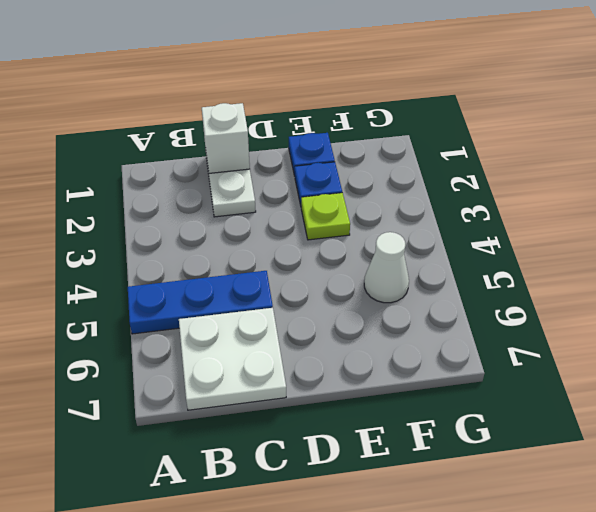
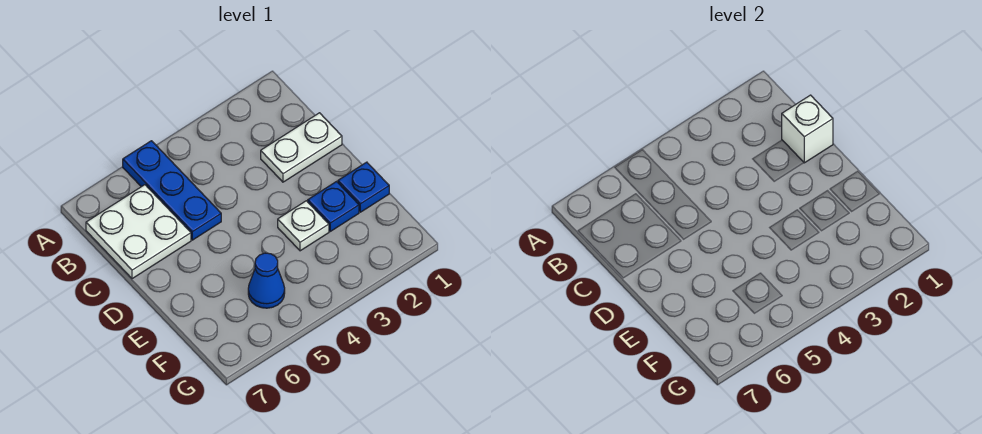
lime 1x1 plate [301,193,350,240] -> white 1x1 plate [278,201,329,251]
white 1x1 cone [364,232,409,303] -> blue 1x1 cone [248,253,285,308]

